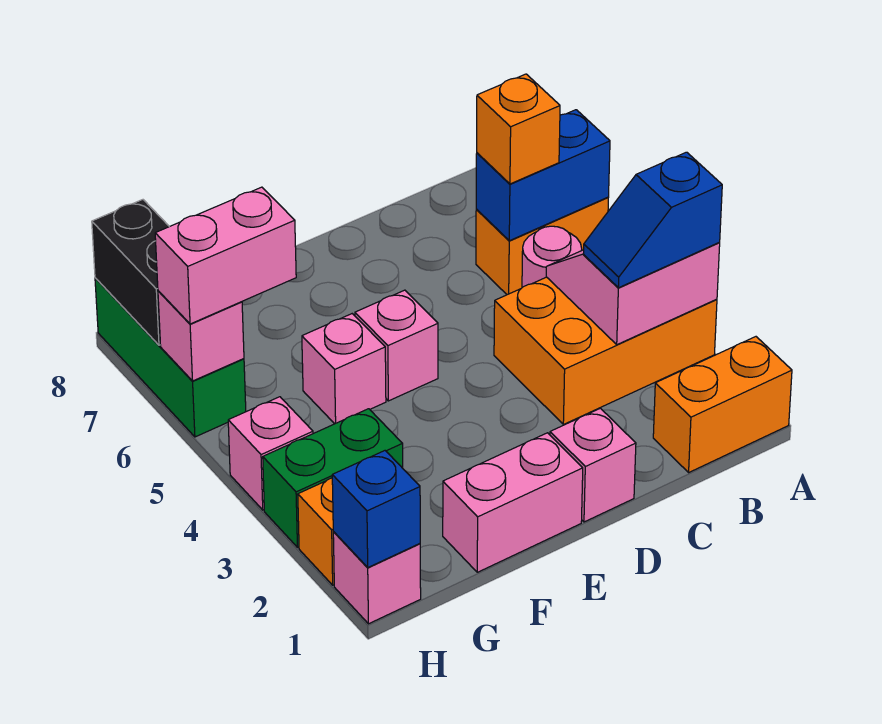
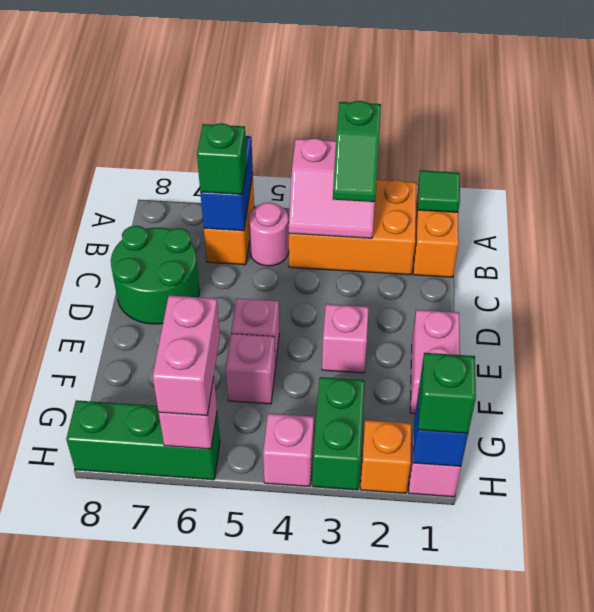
none -> green 1x1 tile [418,170,460,212]
orange 2x3 brick [494,277,717,424] -> orange 2x3 brick turned to [289,180,417,275]
pink 2x2 slope [546,243,720,345] -> pink 2x2 slope turned to [289,138,375,238]
blue 1x2 slope [584,152,722,288] -> green 1x2 slope [333,101,381,202]
orange 1x1 brick [477,74,560,184] -> green 1x1 brick [197,123,247,194]
none -> green 2x2 round brick [111,226,200,324]
pink 1x1 brick [550,408,636,522] -> pink 1x1 brick moved to [322,304,369,373]
none -> green 1x1 brick [418,353,476,433]
black 1x2 brick [92,200,169,345] -> none

